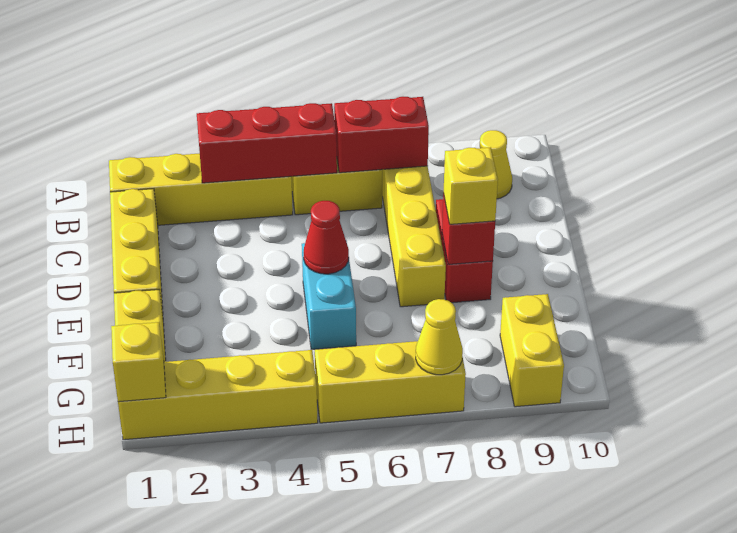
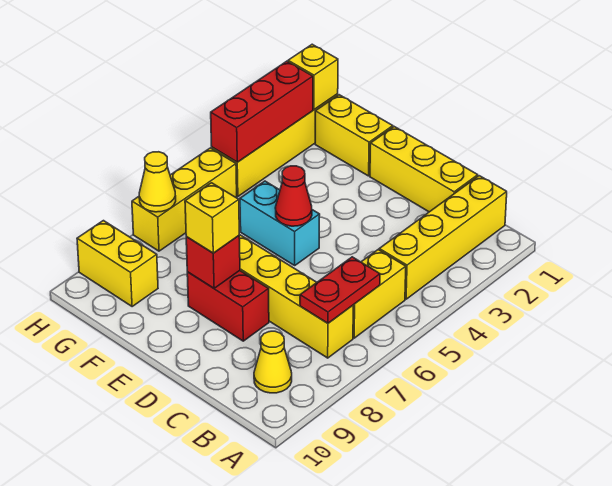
red 1x3 brick [197,103,337,183] -> red 1x3 brick moved to [211,61,313,162]
red 1x2 brick [334,97,429,173] -> red 1x2 plate [300,257,380,323]

